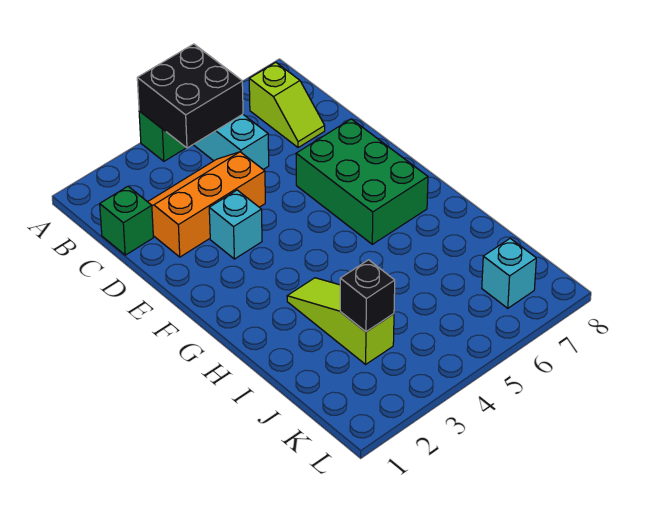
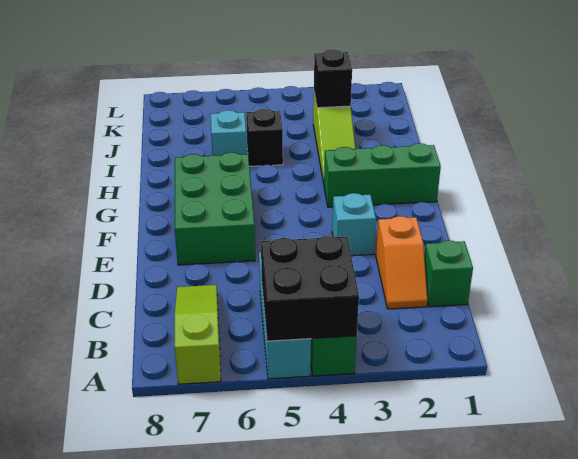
lime 1x2 slope [249,62,325,147] -> lime 1x3 slope [175,285,221,384]
orange 2x3 slope [148,152,265,257] -> orange 1x2 slope [376,216,427,309]
none -> green 1x3 brick [324,143,441,207]
none -> black 1x1 brick [246,109,283,166]
cyan 1x1 brick [482,238,536,308] -> cyan 1x1 brick moved to [210,110,247,156]

